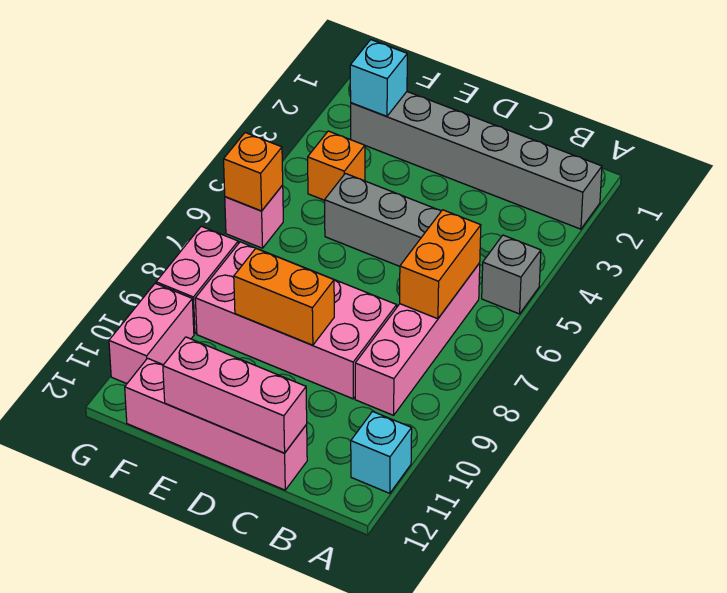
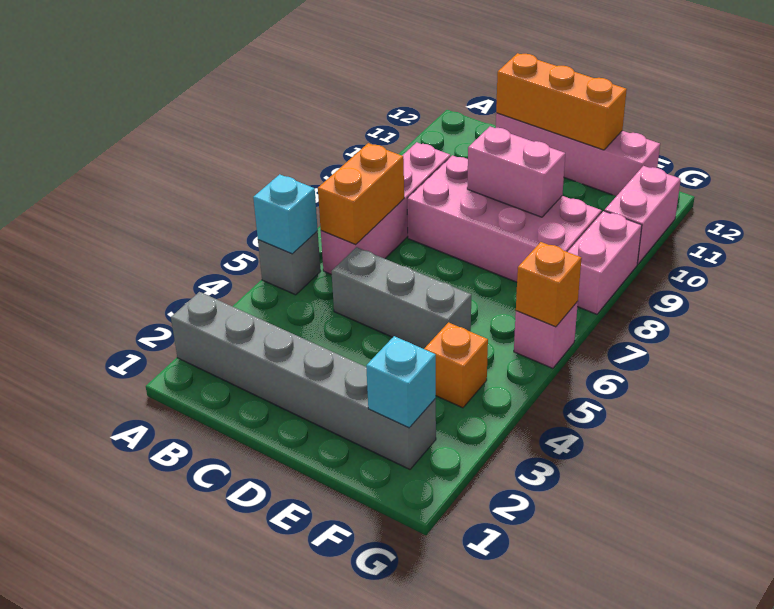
cyan 1x1 brick [351,412,412,493] -> cyan 1x1 brick moved to [253,174,318,254]
pink 1x3 brick [163,337,307,453] -> orange 1x3 brick [496,53,627,150]
orange 1x2 brick [234,249,334,345] -> pink 1x2 brick [467,127,565,217]

